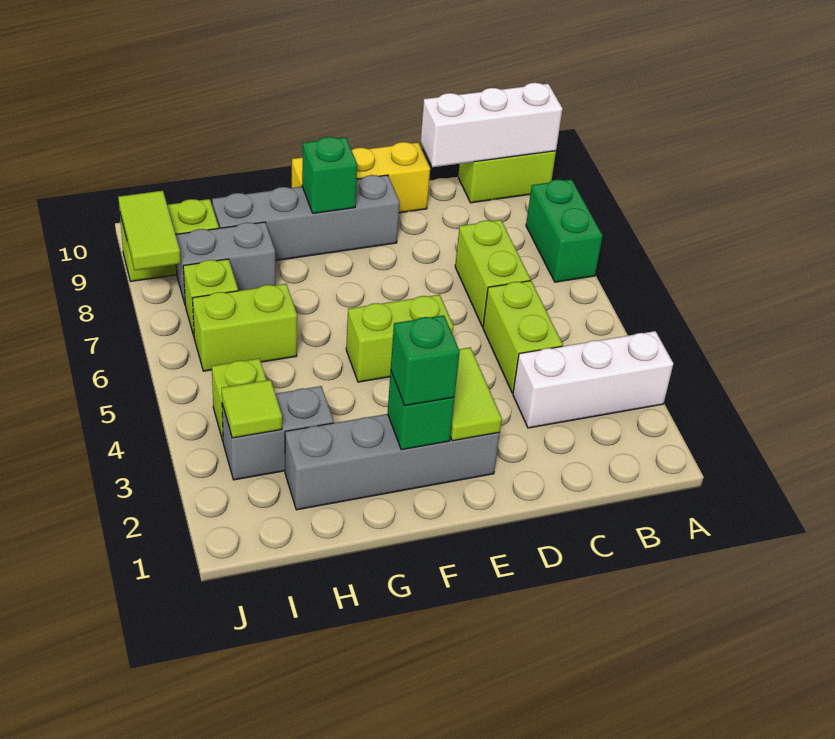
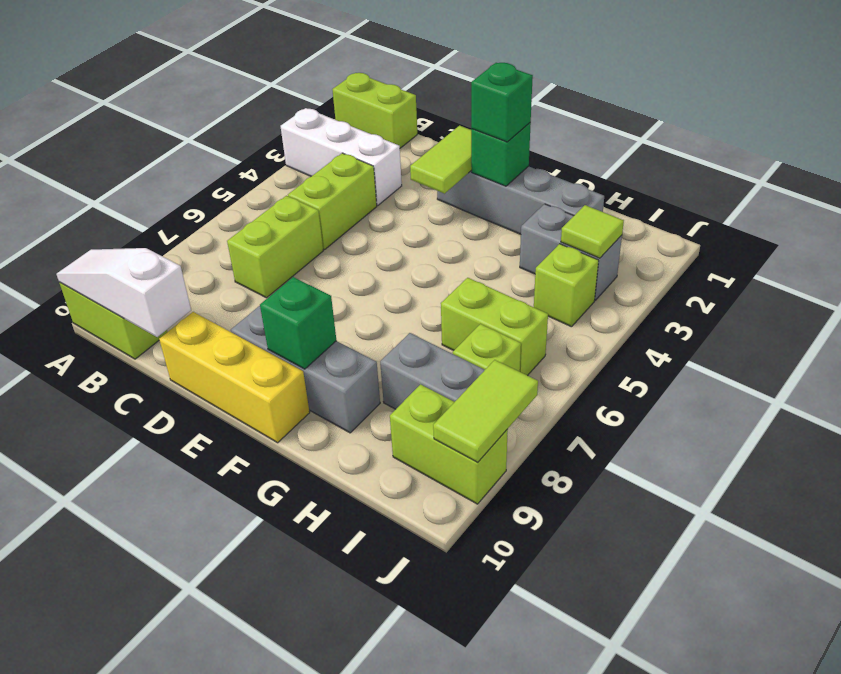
green 1x2 brick [526,180,603,282] -> none
white 1x3 brick [421,83,563,167] -> white 1x3 slope [56,248,191,337]
lime 1x2 brick [346,295,453,382] -> lime 1x2 brick moved to [332,73,417,148]
grey 1x4 brick [212,175,400,261] -> grey 1x3 brick [231,306,380,433]

